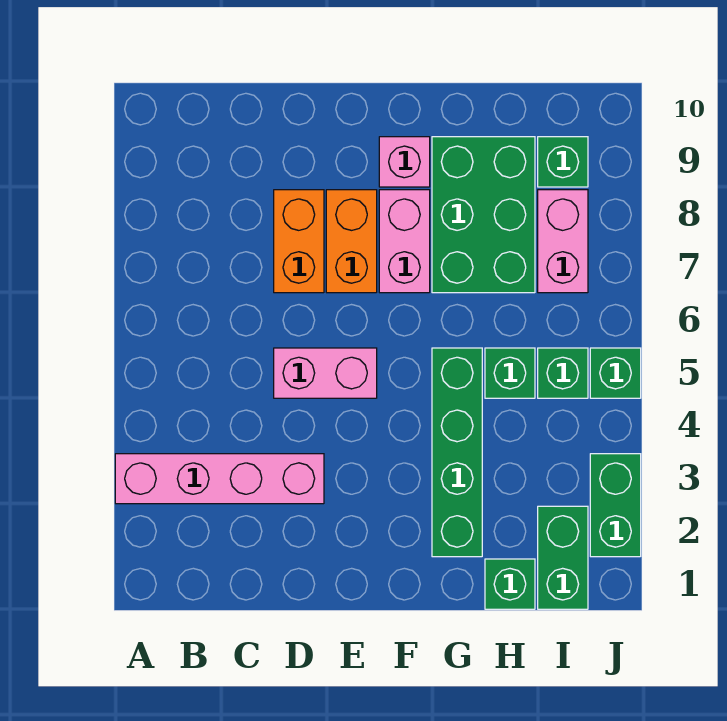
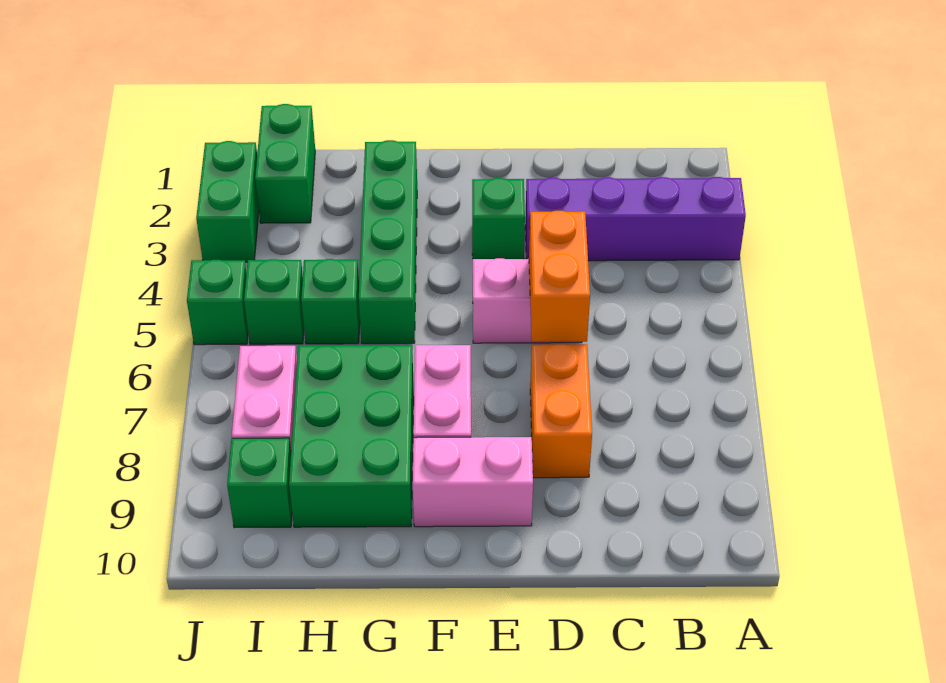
pink 1x4 brick [115,454,324,504] -> purple 1x4 brick [525,177,746,261]
orange 1x2 brick [326,190,377,293] -> orange 1x2 brick moved to [529,211,590,342]
pink 1x1 brick [379,137,430,187] -> pink 1x2 brick [413,437,533,527]
green 1x1 brick [485,559,535,609] -> green 1x1 brick moved to [472,178,525,259]

